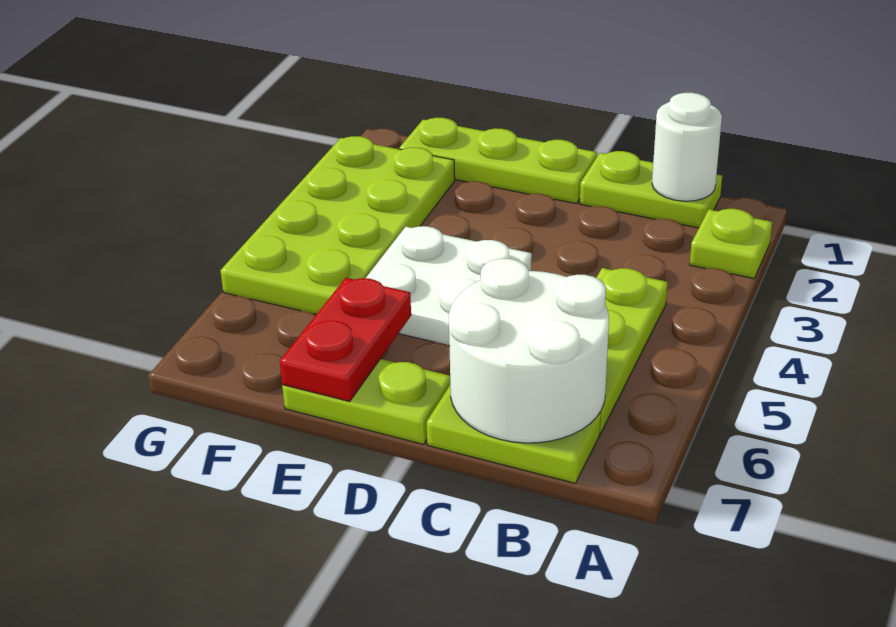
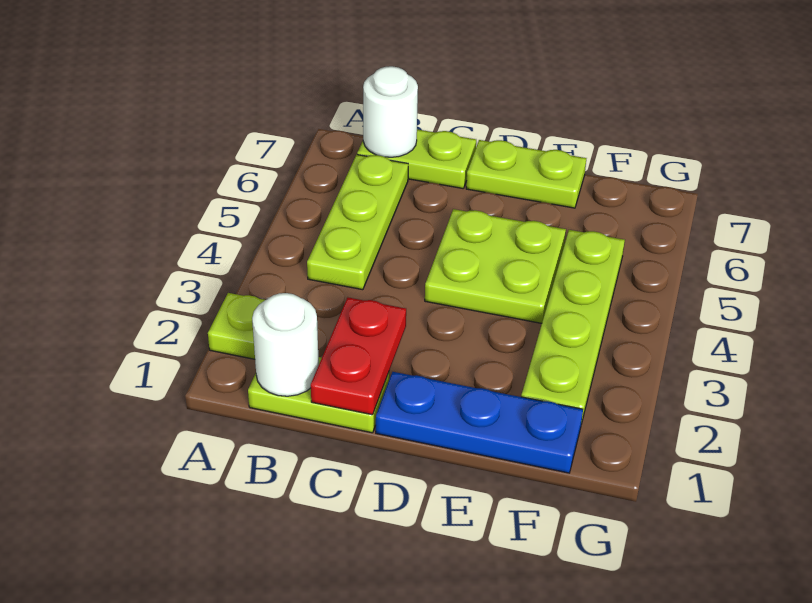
white 2x2 round brick [449,259,609,443] -> white 1x1 round brick [363,66,418,157]
lime 1x3 plate [399,118,597,204] -> blue 1x3 plate [376,372,583,473]
white 2x2 plate [366,226,532,345] -> lime 2x2 plate [425,209,566,323]
red 1x2 plate [280,278,411,402] -> red 1x2 plate moved to [311,298,406,415]
lime 2x4 plate [220,136,455,314] -> lime 1x4 plate [521,230,625,424]

